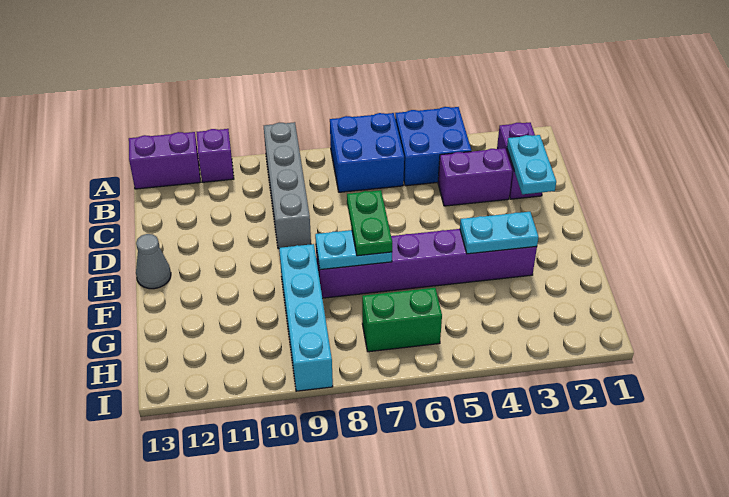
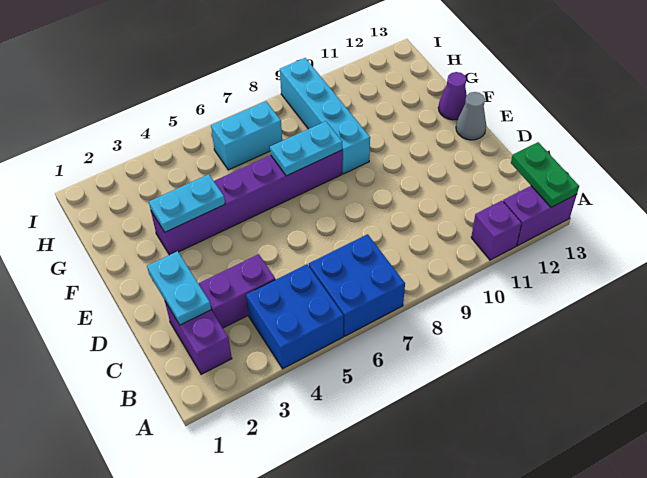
grey 1x4 brick [264,122,311,249] -> none
green 1x2 plate [347,190,392,256] -> green 1x2 plate moved to [511,142,579,207]
none -> purple 1x1 cone [438,72,467,120]
green 1x2 brick [362,288,442,352] -> cyan 1x2 brick [211,101,282,170]

